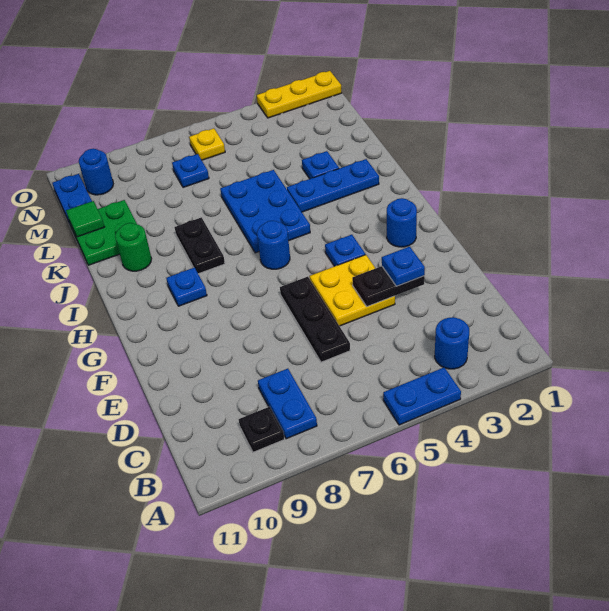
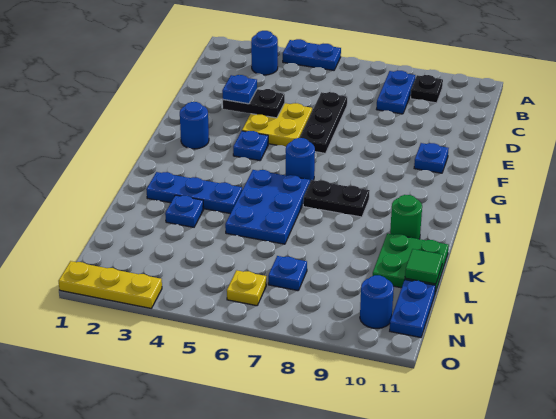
blue 1x1 plate [166,268,207,306] -> blue 1x1 plate moved to [414,143,449,173]
black 1x2 plate [175,217,225,274] -> black 1x2 plate turned to [303,180,370,217]

